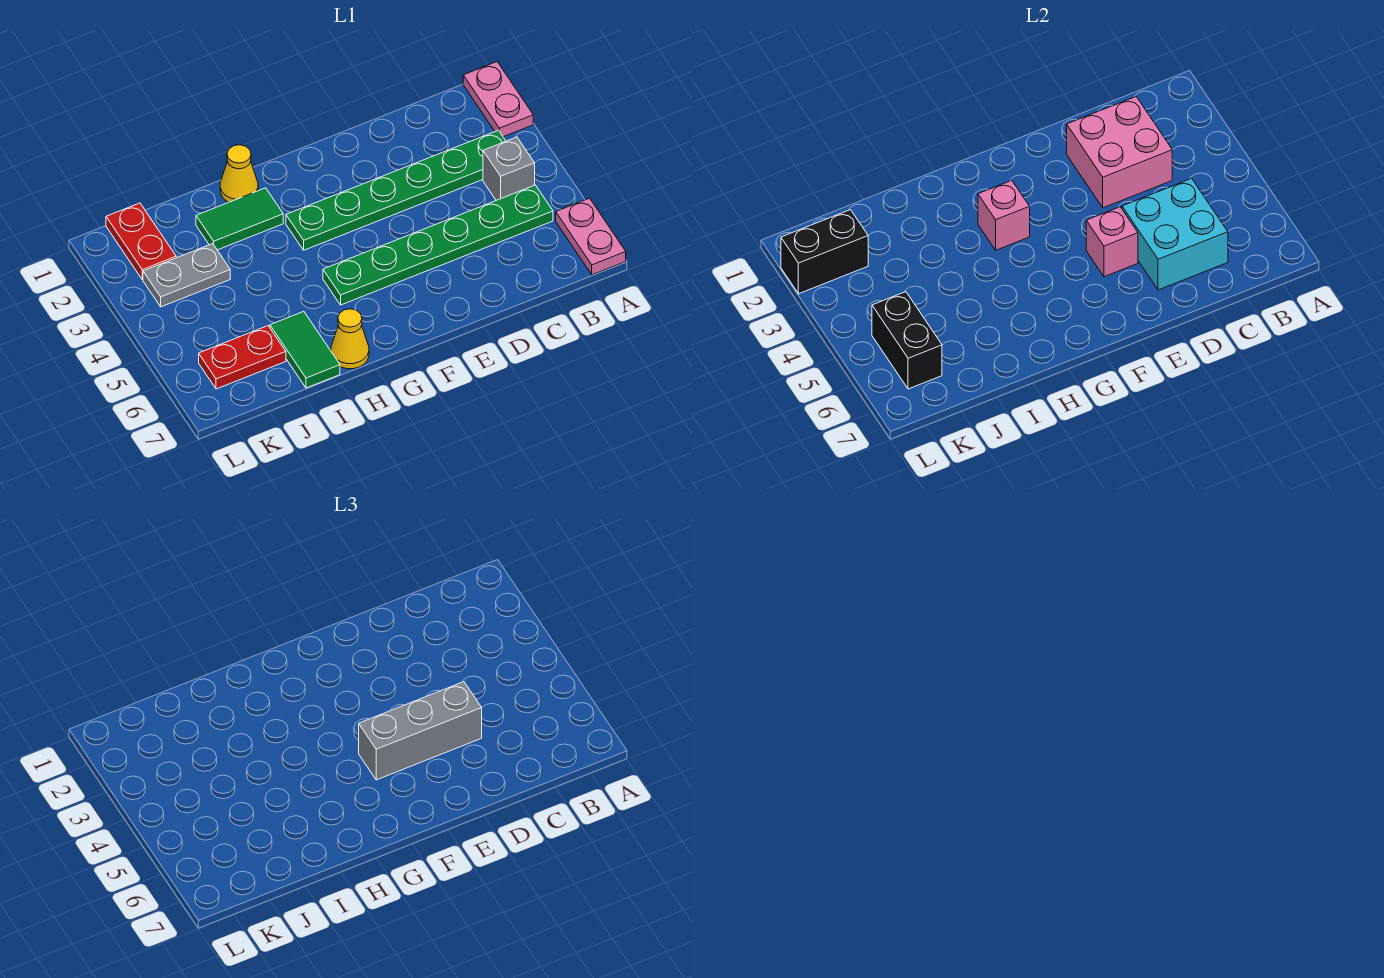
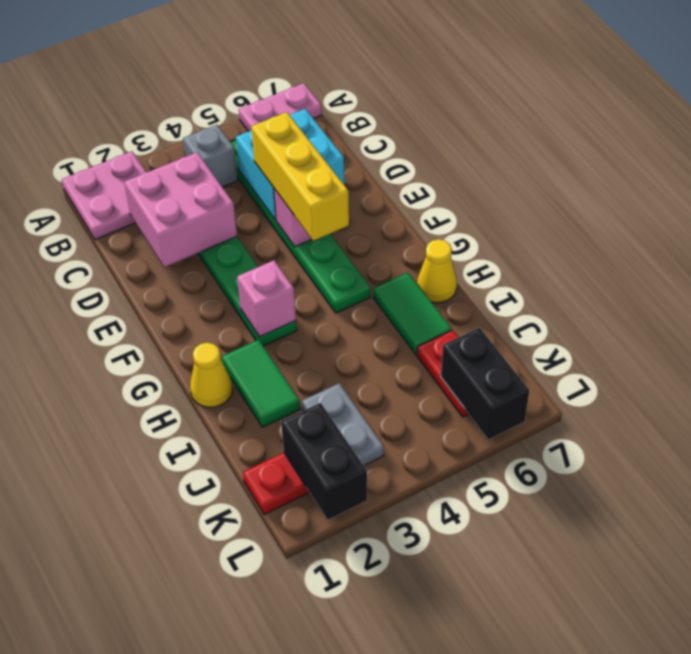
pink 1x2 plate [463,62,533,137] -> pink 2x2 plate [62,151,146,240]
grey 1x3 brick [359,682,482,780] -> yellow 1x3 brick [251,112,349,241]
green 1x2 tile [270,311,340,388] -> green 1x2 tile turned to [373,272,452,355]
black 1x2 brick [872,292,942,389] -> black 1x2 brick turned to [441,328,530,440]

